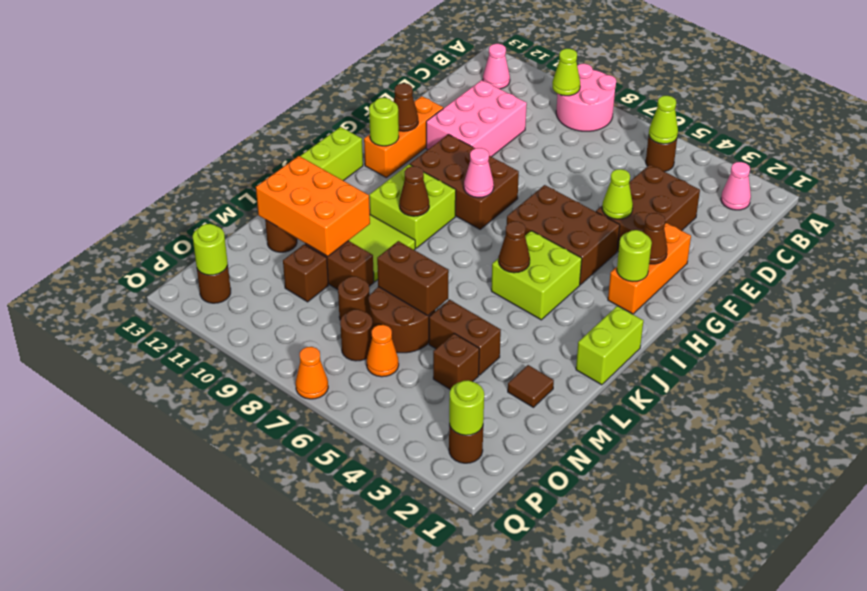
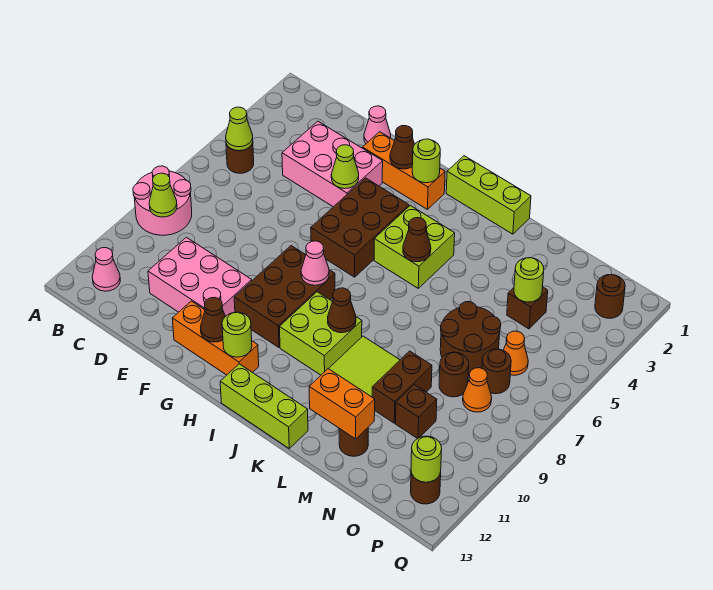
pink 1x1 cone [721,162,751,210] -> pink 1x1 cone moved to [364,106,391,143]
brown 2x3 brick [596,165,700,252] -> pink 2x3 brick [282,121,383,207]
lime 1x2 brick [576,306,643,385] -> lime 1x3 brick [446,156,531,234]
orange 2x3 brick [256,156,370,257] -> orange 1x2 brick [309,369,375,439]
brown 1x1 tile [508,365,554,407] -> none
brown 1x2 brick [429,300,501,375] -> none
brown 1x2 brick [377,241,449,315] -> none
lime 1x1 round brick [449,380,484,435] -> lime 1x1 round brick moved to [514,258,544,302]
orange 1x1 cone [296,347,328,399] -> orange 1x1 cone moved to [463,368,492,412]

